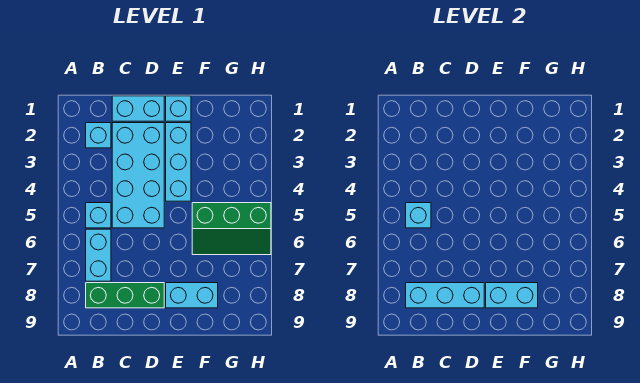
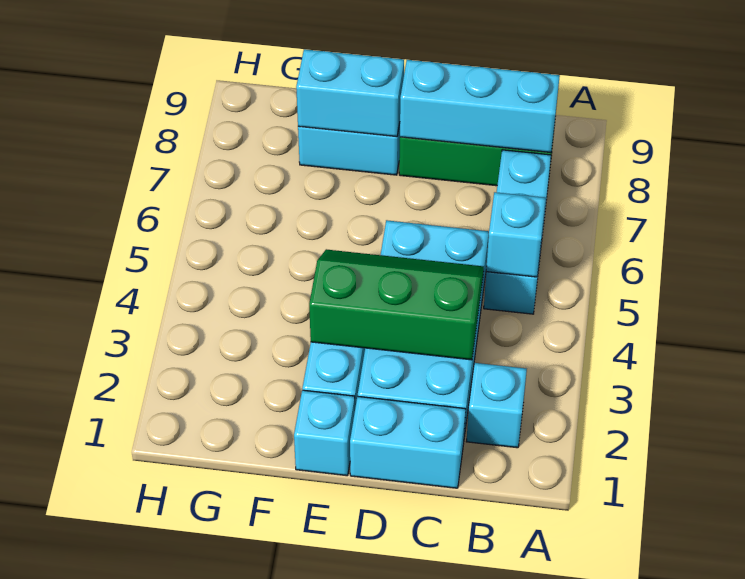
green 2x3 slope [192,203,271,255] -> green 2x3 slope moved to [309,249,484,360]

